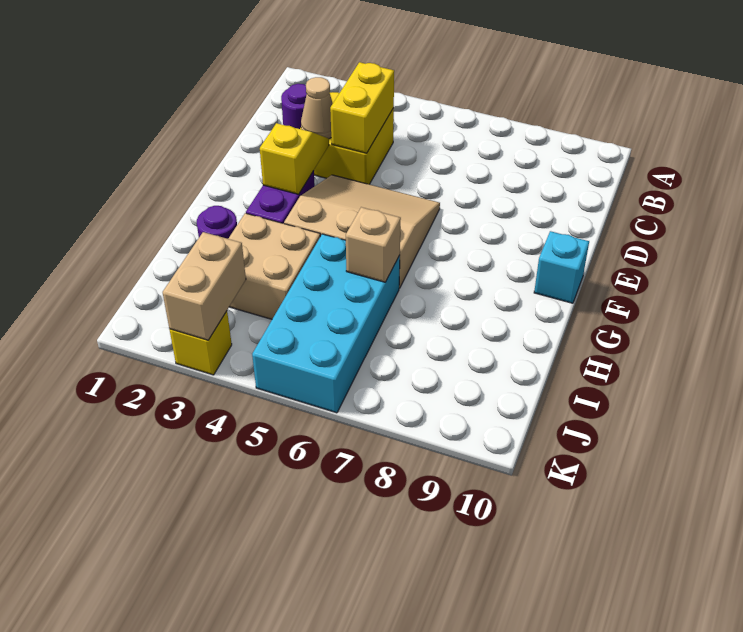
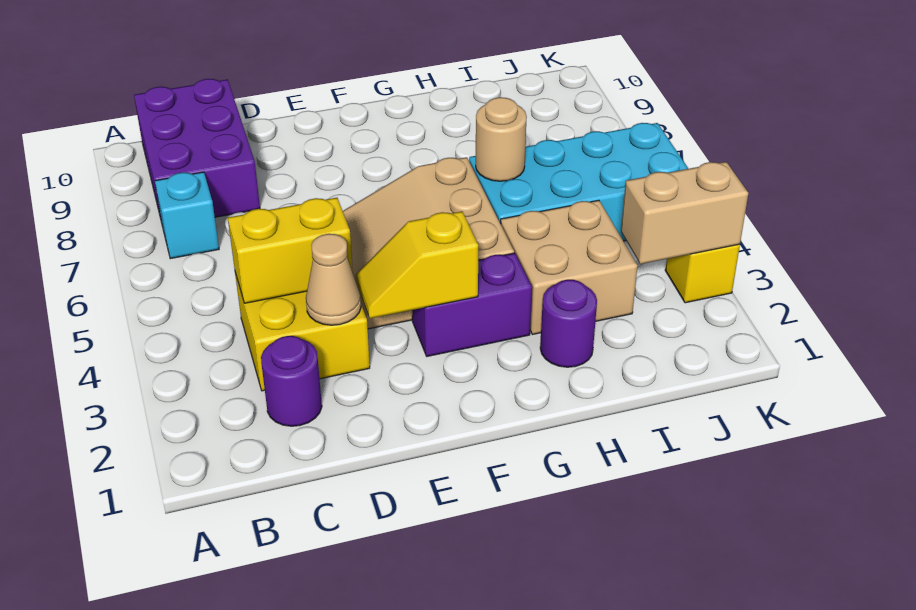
none -> purple 2x3 brick [134,79,260,222]
cyan 1x1 brick [534,231,589,303] -> cyan 1x1 brick moved to [155,172,219,259]
tan 1x1 brick [346,207,401,282] -> tan 1x1 round brick [476,97,527,181]

